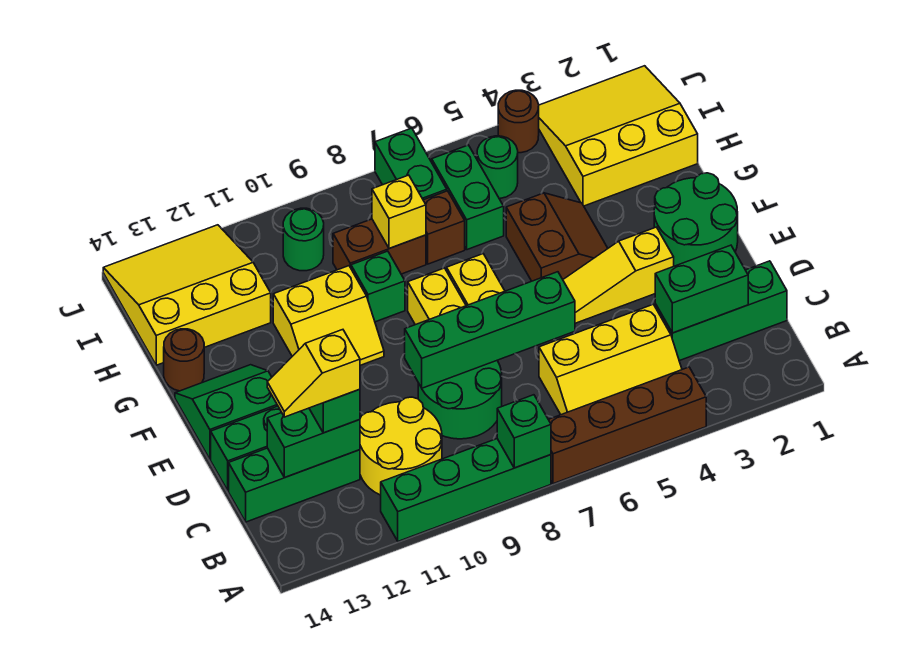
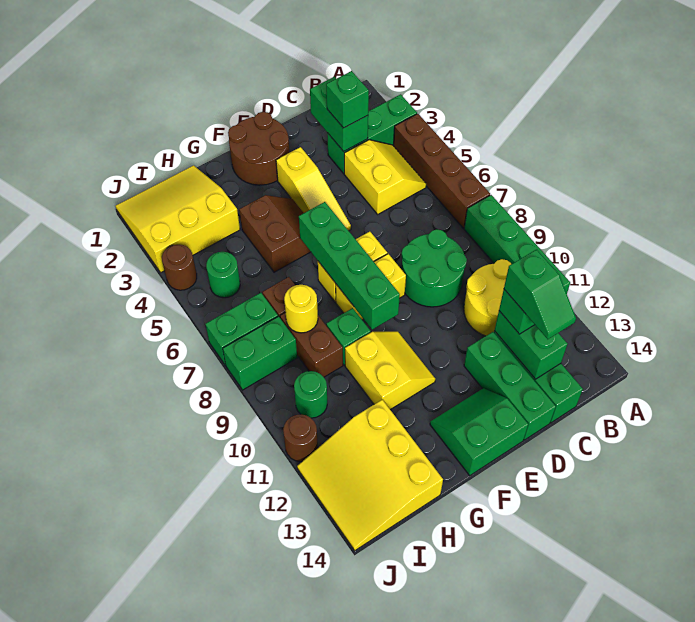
green 1x1 brick [497,395,551,468] -> green 1x1 brick moved to [326,71,369,128]
yellow 2x3 slope [539,304,682,415] -> yellow 2x2 slope [344,140,426,214]
green 1x3 brick [655,261,787,361] -> green 1x3 brick turned to [327,94,417,174]
yellow 1x2 slope [267,330,360,417] -> green 1x2 slope [504,250,576,339]
green 1x4 brick [405,272,575,388] -> green 1x4 brick moved to [299,202,400,330]
green 2x2 round brick [654,173,738,266] -> brown 2x2 round brick [228,112,289,185]
green 2x2 slope [175,365,278,459] -> green 2x2 slope turned to [430,388,528,476]
brown 2x2 slope [506,193,608,281] -> brown 2x2 slope turned to [239,195,311,272]
brown 1x1 round brick [164,329,204,391] -> brown 1x1 round brick moved to [283,414,318,462]
yellow 3x3 slope [539,66,698,206] -> yellow 3x3 slope turned to [115,166,240,273]
green 1x2 brick [432,145,504,250] -> green 1x2 brick moved to [223,316,297,390]
yellow 1x1 brick [372,175,426,248] -> yellow 1x1 round brick [284,285,318,333]

